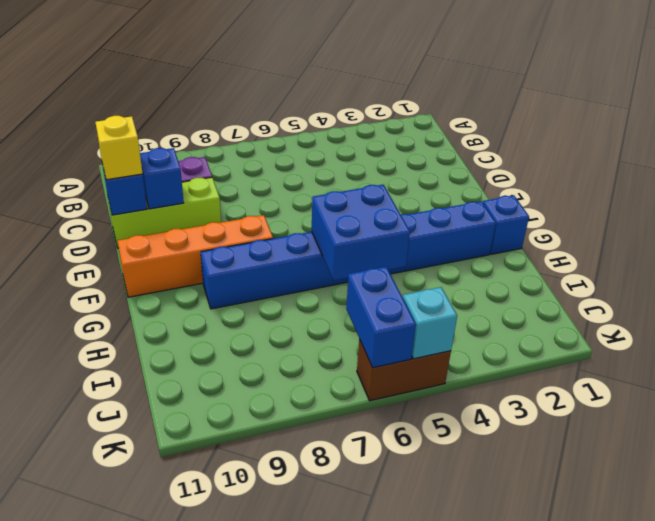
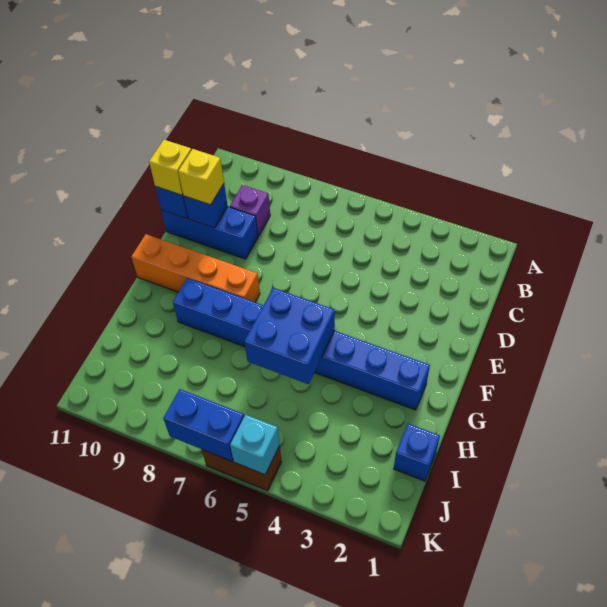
lime 1x3 brick [108,177,221,248] -> blue 1x3 brick [161,207,258,259]
none -> yellow 1x1 brick [178,149,224,205]
blue 1x1 brick [483,195,529,254] -> blue 1x1 brick moved to [394,424,440,481]
blue 1x2 brick [346,267,416,368] -> blue 1x2 brick turned to [163,389,244,461]

